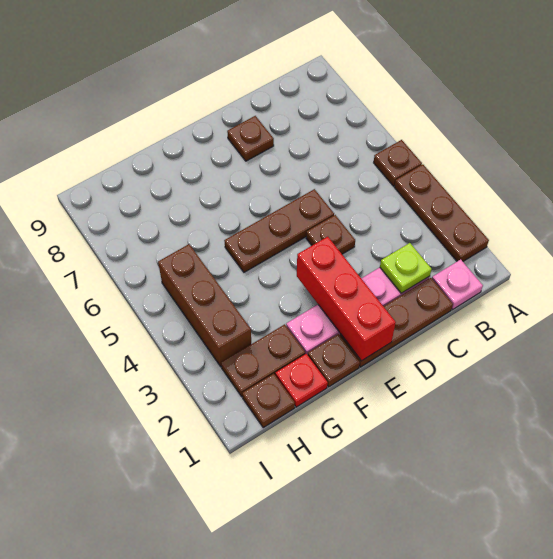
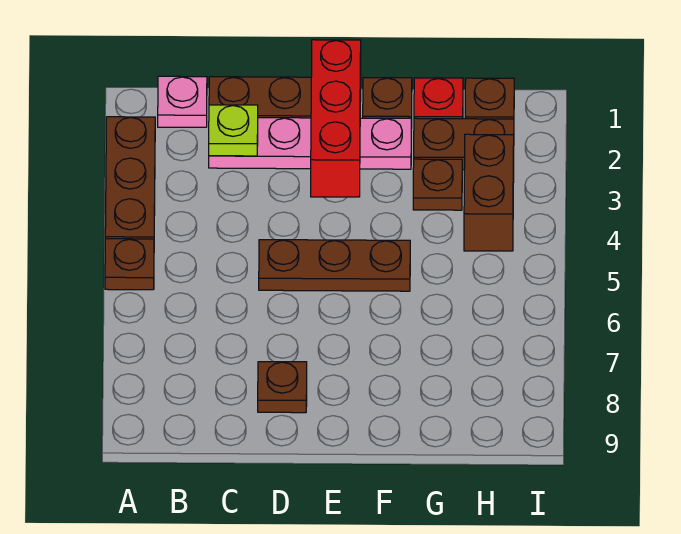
brown 1x1 plate [306,215,355,254] -> brown 1x1 plate moved to [413,159,462,210]
brown 1x3 brick [158,244,251,367] -> brown 1x2 brick [464,134,514,251]

